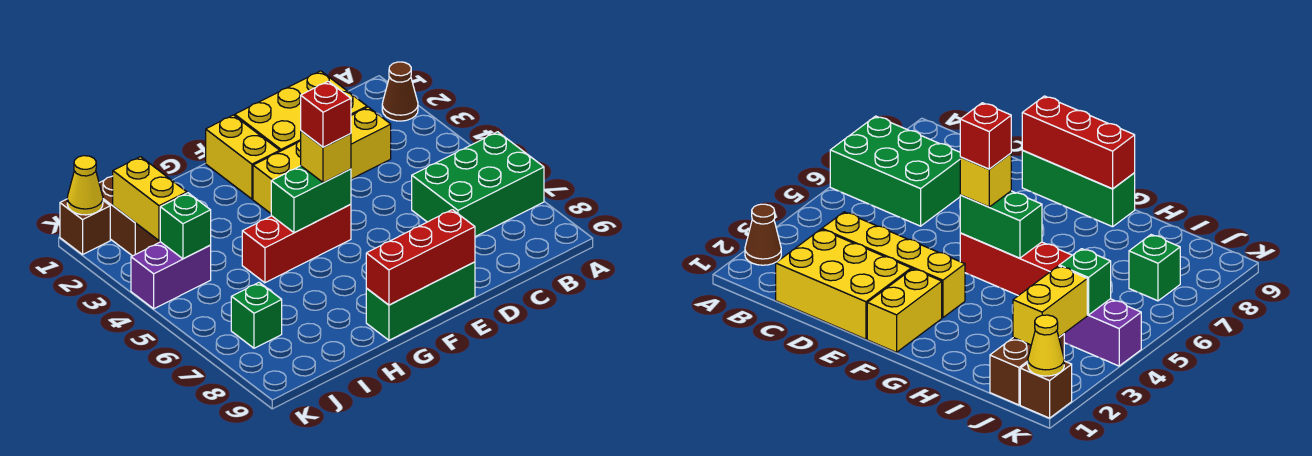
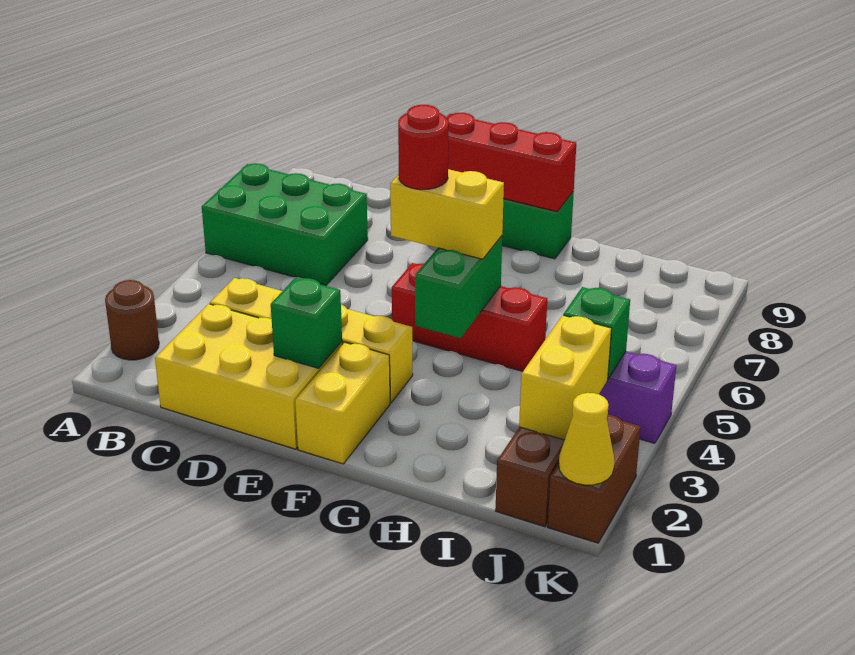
brown 1x1 cone [382,62,418,121] -> brown 1x1 round brick [105,280,159,360]
green 1x2 brick [271,166,351,233] -> green 1x2 brick turned to [415,236,502,338]
yellow 1x1 brick [301,131,351,183] -> yellow 1x2 brick [390,169,504,259]
red 1x1 brick [301,81,351,147] -> red 1x1 round brick [398,105,448,190]
green 1x1 brick [231,283,282,348] -> green 1x1 brick moved to [271,278,342,368]
brown 1x1 brick [60,199,110,255] -> brown 1x2 brick [548,415,641,543]

